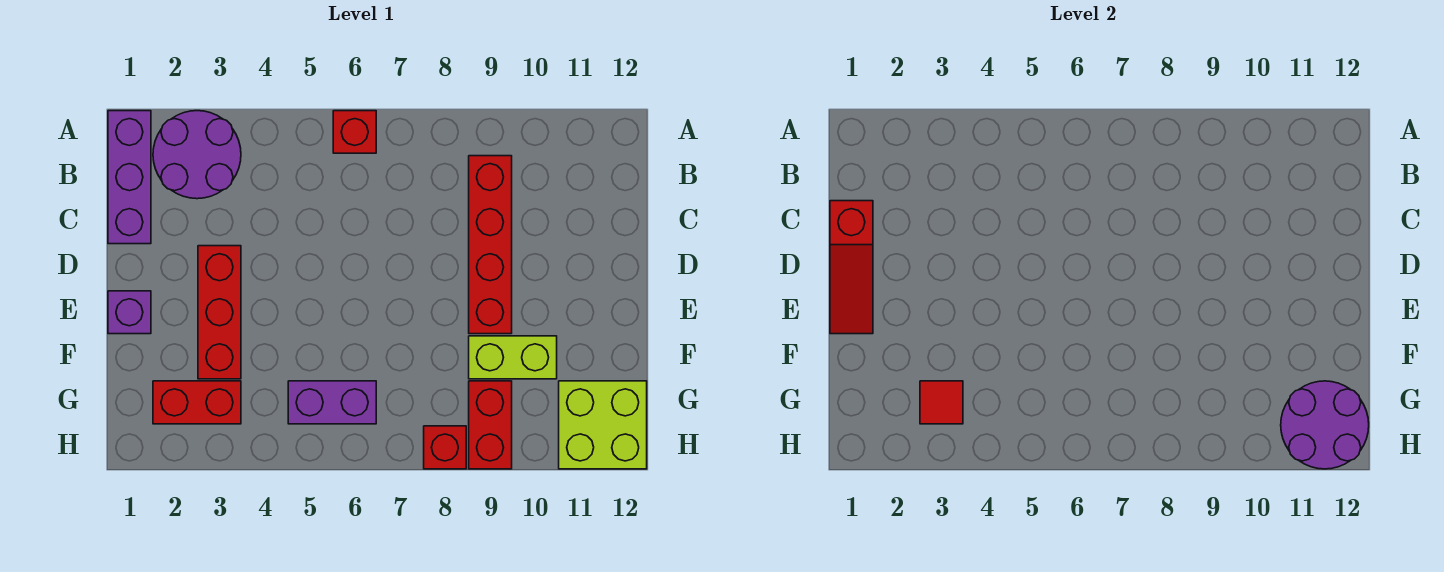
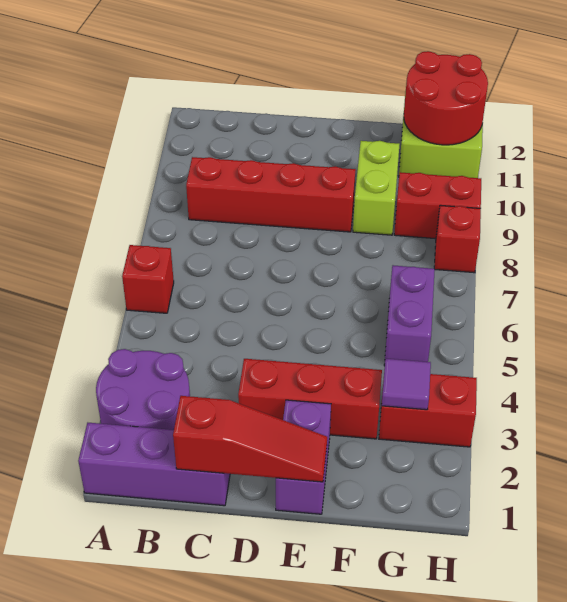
purple 1x1 brick [108,291,151,334] -> purple 1x2 brick [276,400,331,514]
red 1x2 brick [153,381,241,424] -> red 1x2 brick turned to [379,374,477,447]
red 1x1 tile [920,381,963,424] -> purple 1x1 tile [382,359,431,410]
purple 2x2 round brick [1281,381,1369,469] -> red 2x2 round brick [404,51,488,145]

